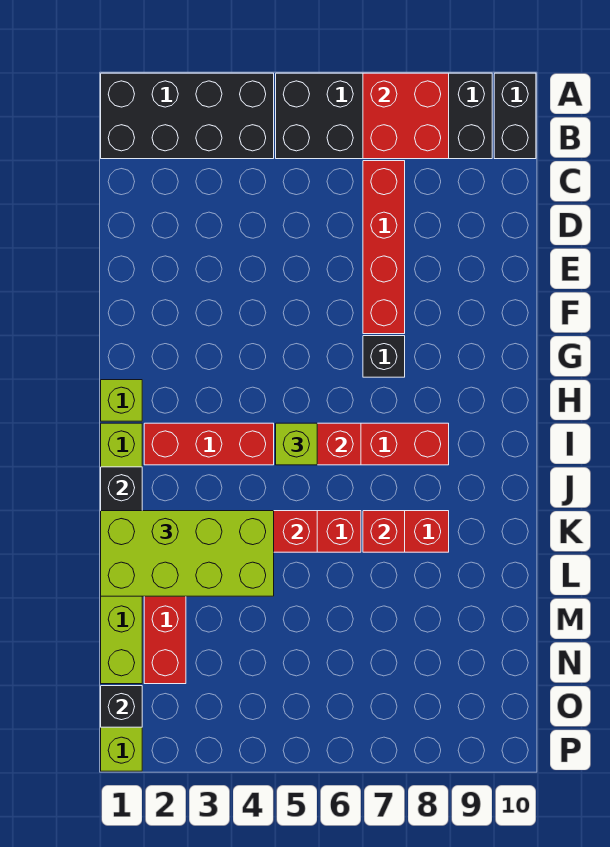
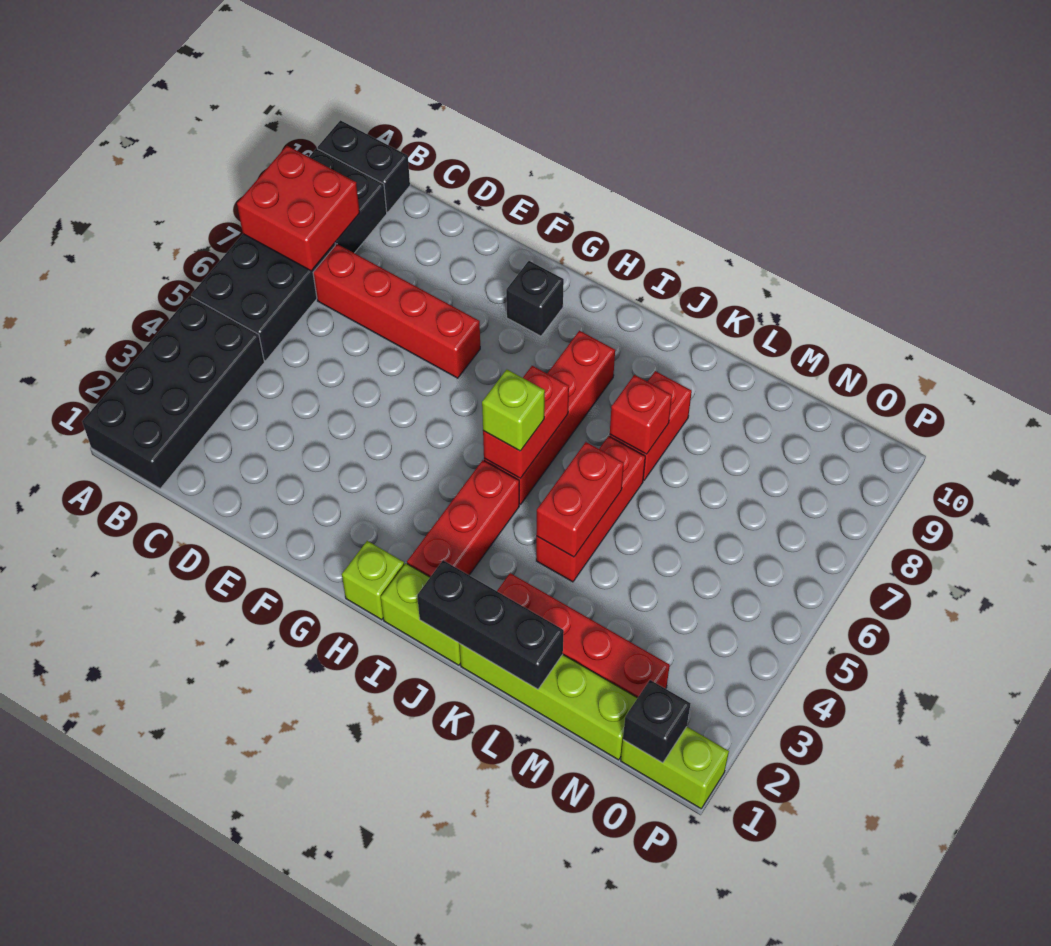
black 1x1 brick [363,336,405,377] -> black 1x1 brick moved to [506,261,564,336]
lime 2x4 brick [101,511,274,596] -> none

